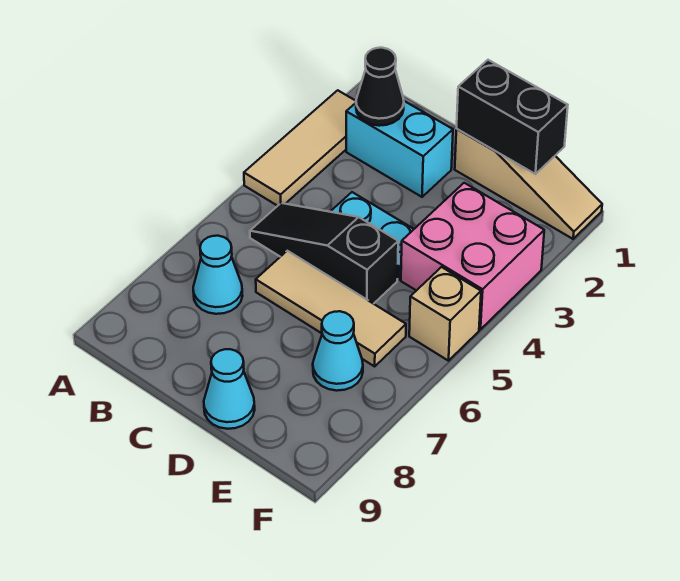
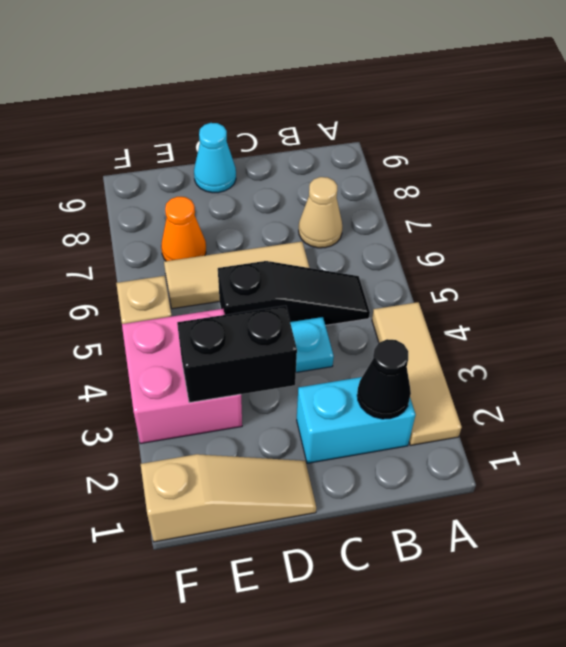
cyan 1x1 cone [193,236,242,314] -> tan 1x1 cone [299,177,342,248]
tan 1x3 slope [455,129,602,239] -> tan 1x3 slope turned to [141,454,316,542]
black 1x2 brick [456,60,568,174] -> black 1x2 brick moved to [177,306,297,403]
cyan 1x1 cone [313,311,363,391] -> orange 1x1 cone [161,197,206,261]

